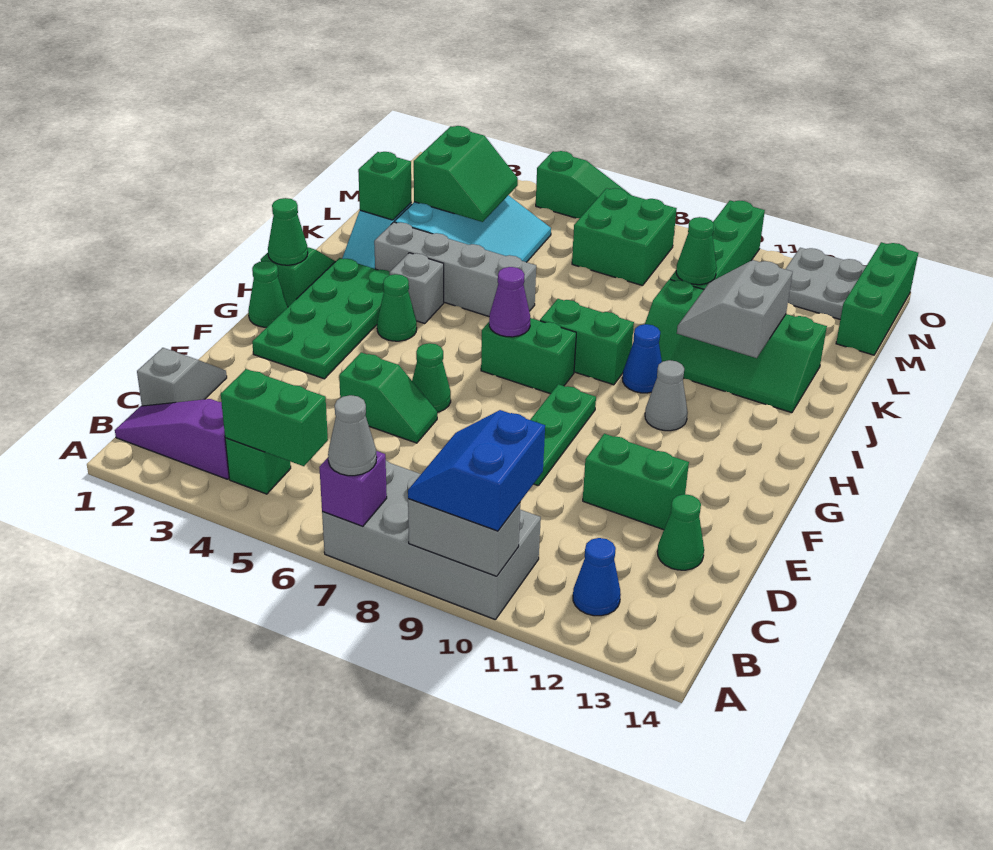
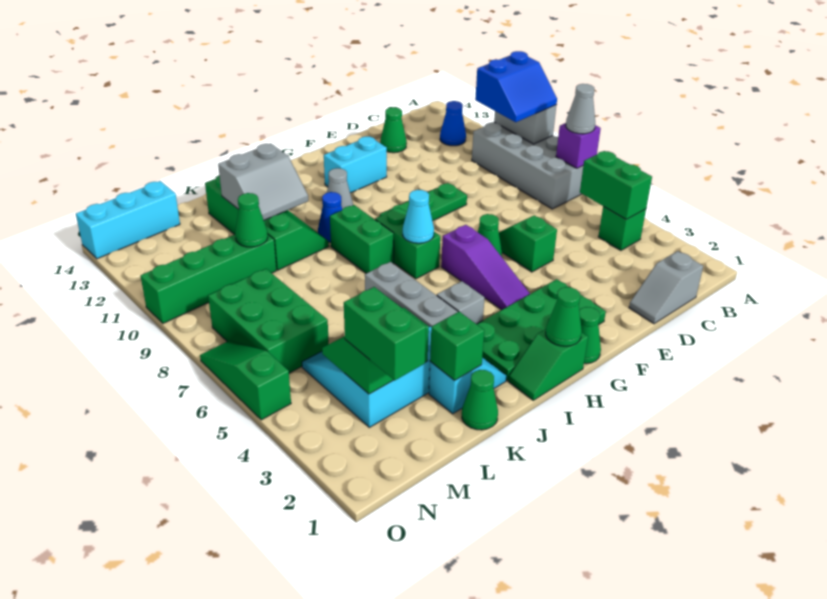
purple 1x3 slope [115,399,229,479] -> purple 1x3 slope moved to [441,225,530,310]
green 1x2 brick [583,434,689,530] -> green 1x2 brick moved to [344,287,426,380]
none -> cyan 1x2 brick [324,136,387,193]
green 1x1 cone [377,274,417,341] -> green 1x1 cone moved to [462,370,498,430]
purple 1x1 cone [489,267,530,337] -> cyan 1x1 cone [403,190,434,243]
green 2x2 brick [572,188,677,286] -> green 2x3 brick [208,269,329,373]
green 1x3 brick [836,242,918,355] -> cyan 1x3 brick [76,181,180,259]
grey 2x2 plate [786,248,866,319] -> none

